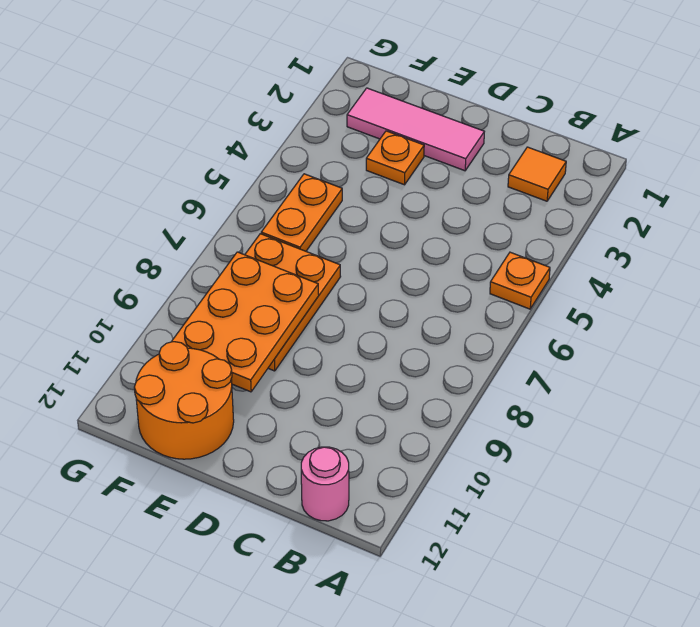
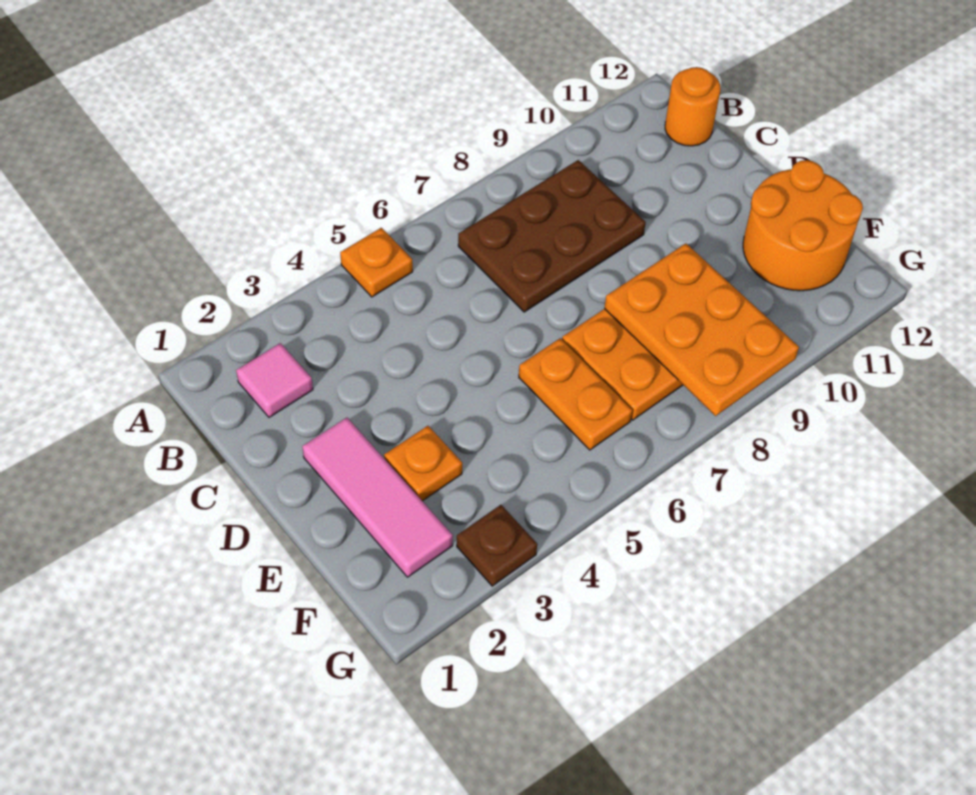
orange 1x1 tile [508,147,566,201] -> pink 1x1 tile [236,343,313,417]
none -> brown 2x3 plate [458,160,646,312]
pink 1x1 round brick [301,447,349,521] -> orange 1x1 round brick [665,67,720,146]
orange 2x3 plate [171,252,319,392] -> orange 2x3 plate turned to [604,243,799,416]
orange 1x2 plate [261,174,342,251] -> orange 1x2 plate turned to [519,338,632,450]
none -> brown 1x1 plate [457,505,537,586]

